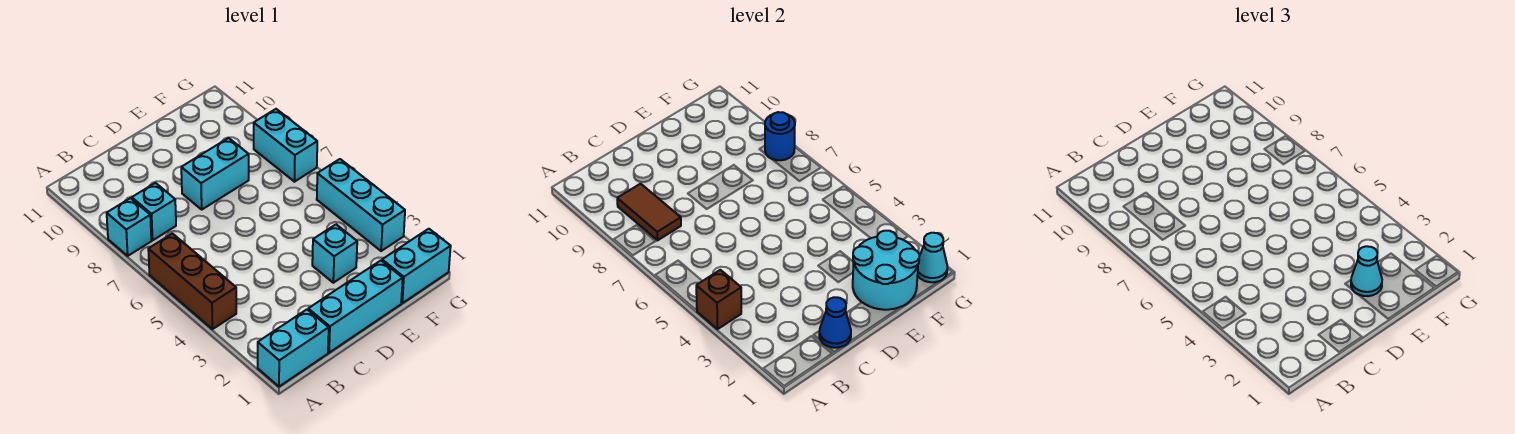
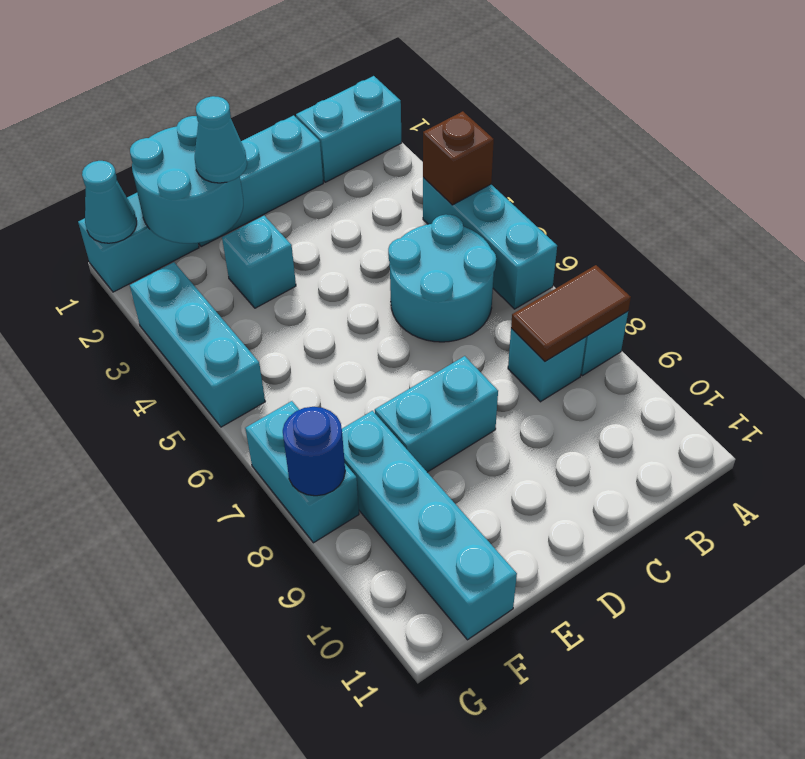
brown 1x3 brick [148,234,236,329] -> cyan 1x3 brick [423,177,557,309]
none -> cyan 2x2 round brick [388,214,496,342]
brown 1x2 tile [617,184,681,240] -> brown 1x2 tile turned to [511,265,631,361]
blue 1x1 cone [819,297,851,348] -> none
none -> cyan 1x4 brick [342,411,517,640]

